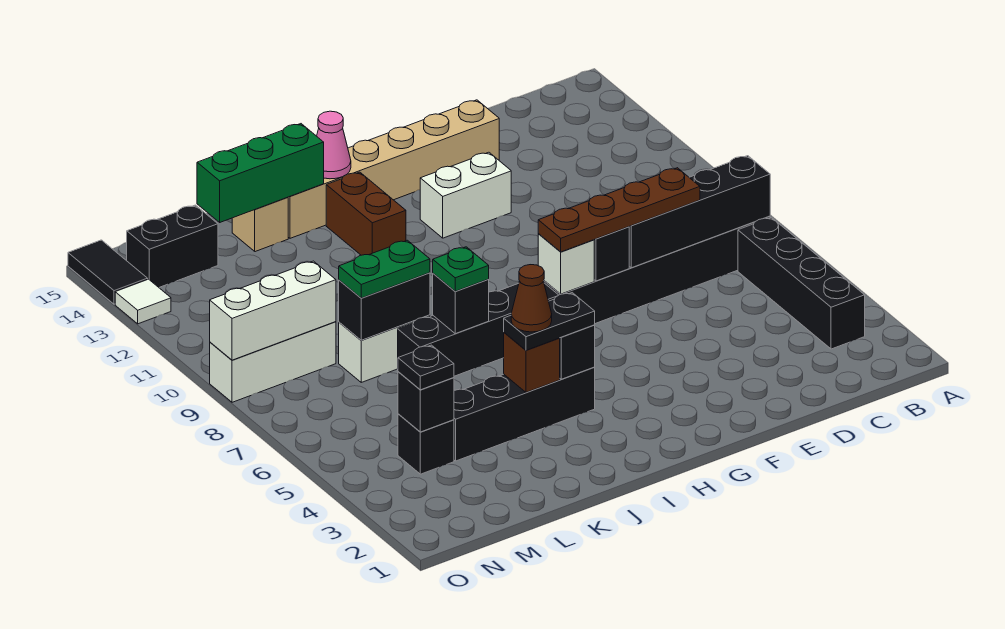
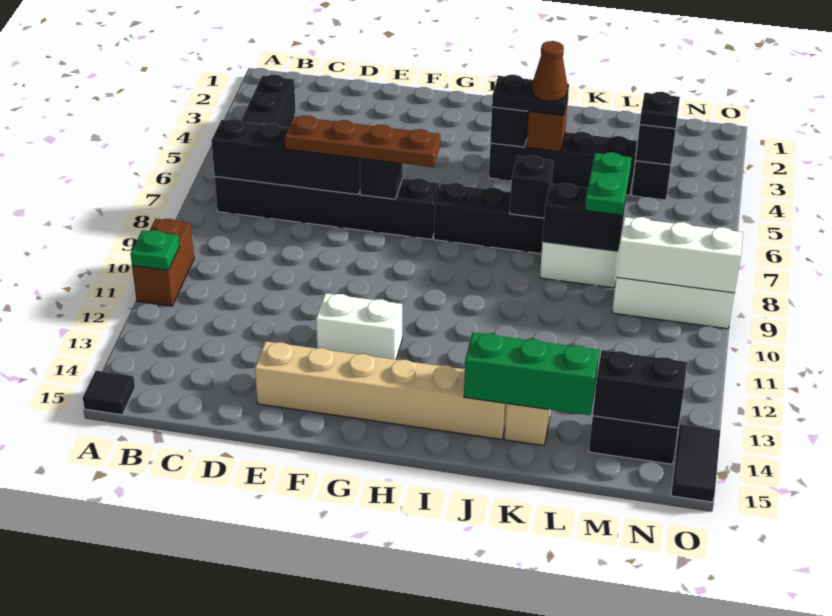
none -> black 1x1 tile [83,371,135,415]
white 1x1 brick [538,234,594,294] -> none
brown 1x2 brick [326,172,406,255] -> brown 1x2 brick moved to [132,219,194,306]
pink 1x1 cone [317,111,351,179] -> none
green 1x1 plate [433,247,489,291] -> green 1x1 plate moved to [130,230,179,270]
green 1x2 plate [339,240,430,298] -> green 1x2 plate turned to [585,152,631,215]
none -> black 1x2 brick [593,350,687,428]
white 1x1 tile [115,279,171,324] -> none

